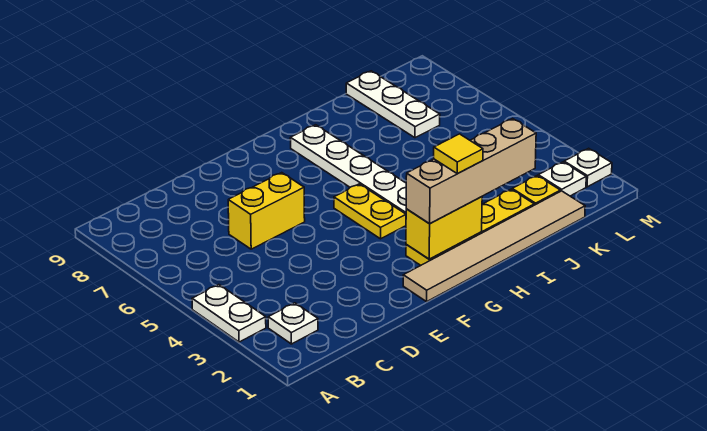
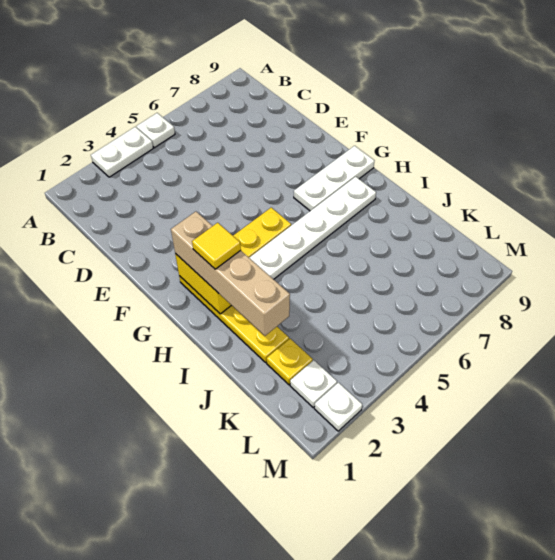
white 1x1 plate [268,303,318,344] -> white 1x1 plate moved to [136,113,175,148]
yellow 1x2 brick [228,173,305,249] -> none
tan 1x6 tile [403,191,585,302] -> none
white 1x3 plate [346,71,440,138] -> white 1x3 plate moved to [294,146,374,211]

